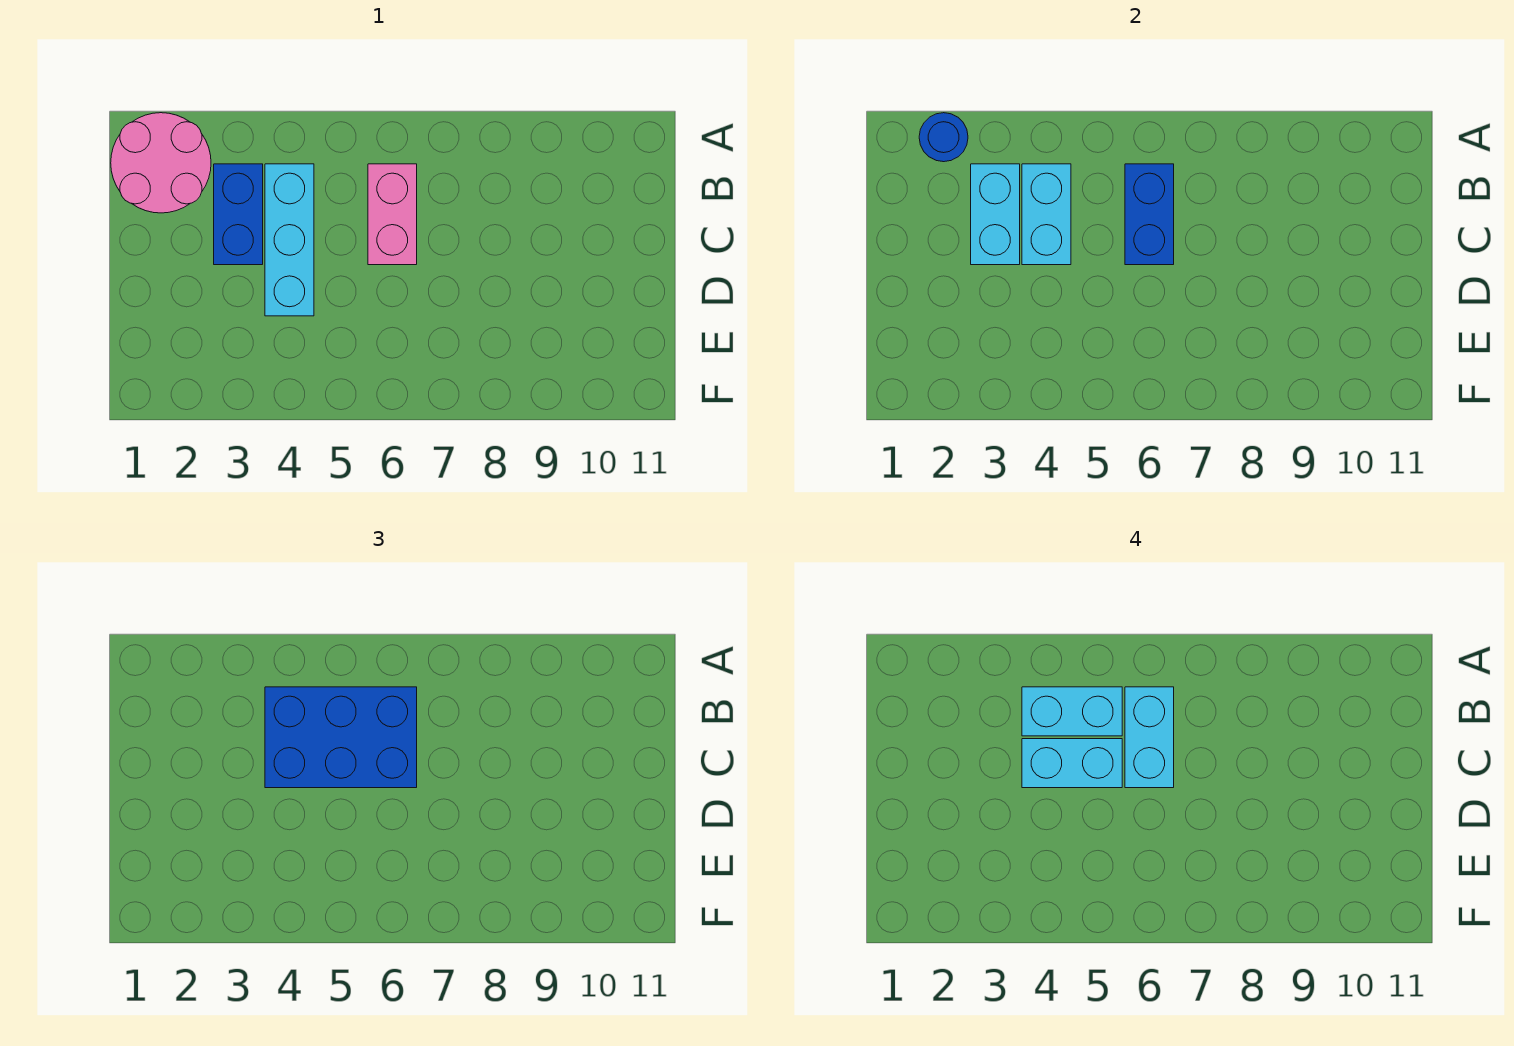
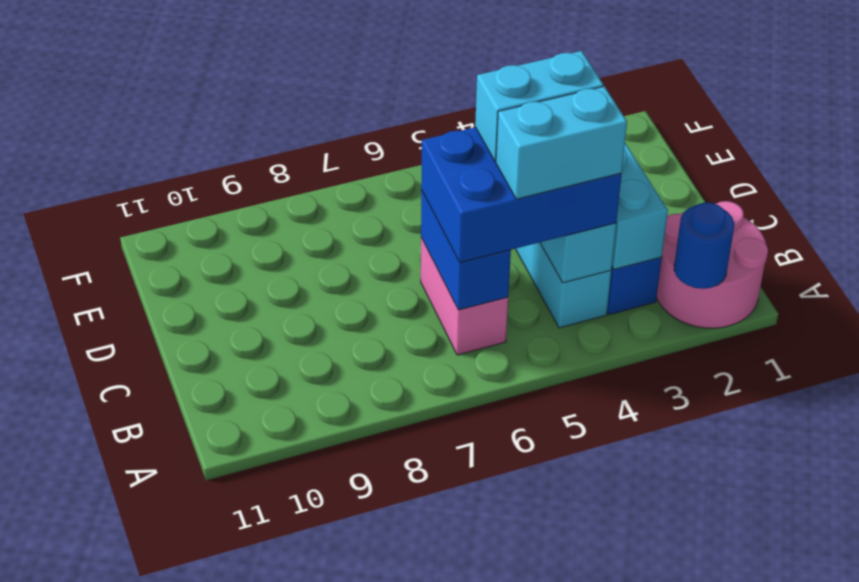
cyan 1x2 brick [1125,687,1174,788] -> none

